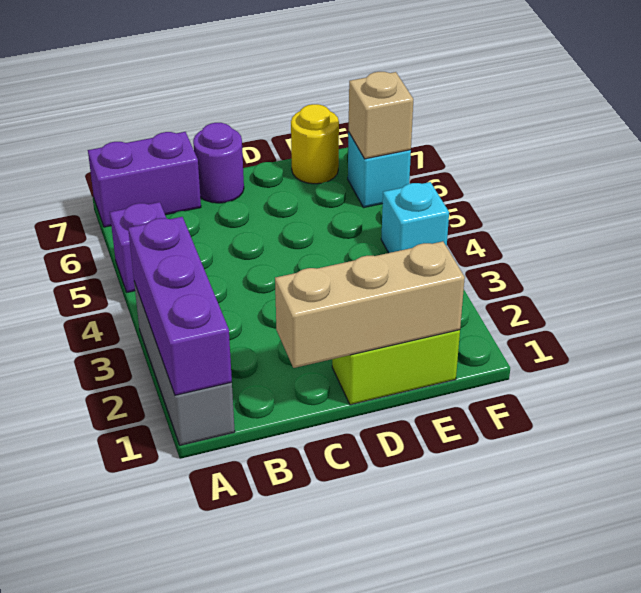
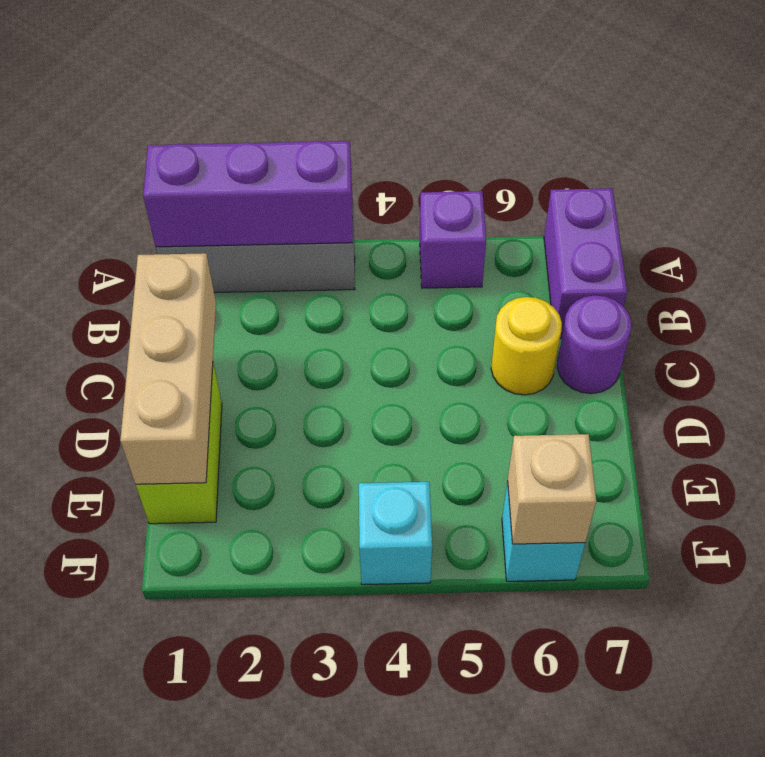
yellow 1x1 round brick [291,104,339,184] -> yellow 1x1 round brick moved to [491,297,562,395]

